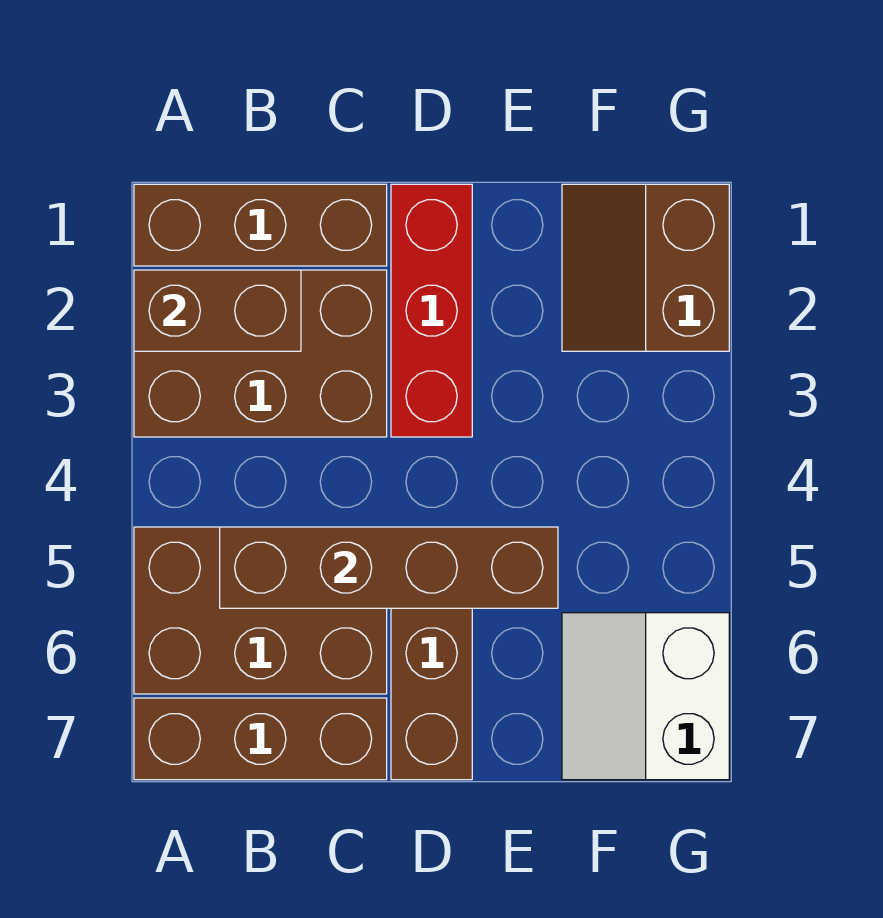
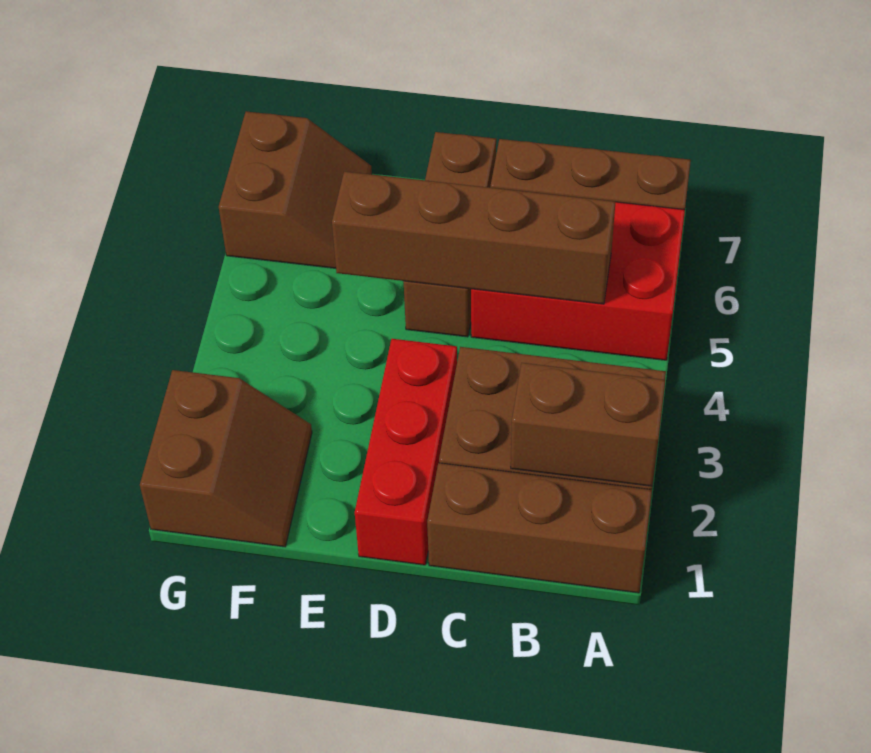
brown 2x3 brick [134,527,387,694] -> red 2x3 brick [471,202,685,360]
white 2x2 slope [562,613,729,780] -> brown 2x2 slope [219,111,372,268]

